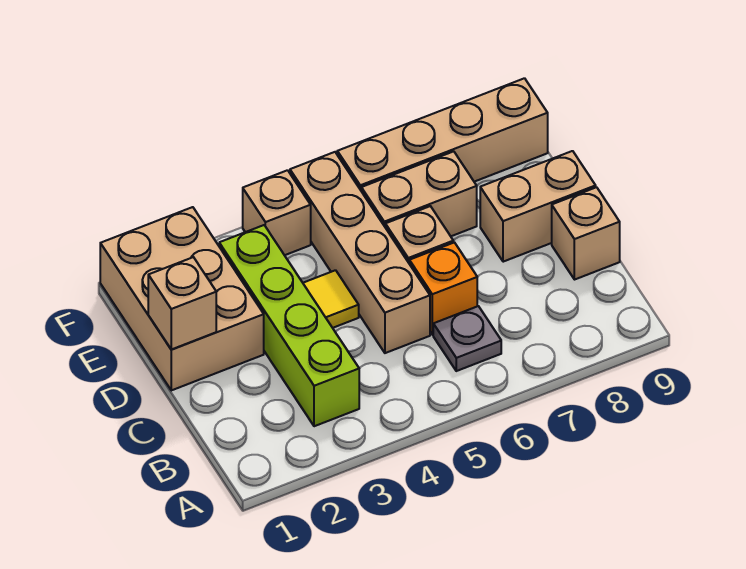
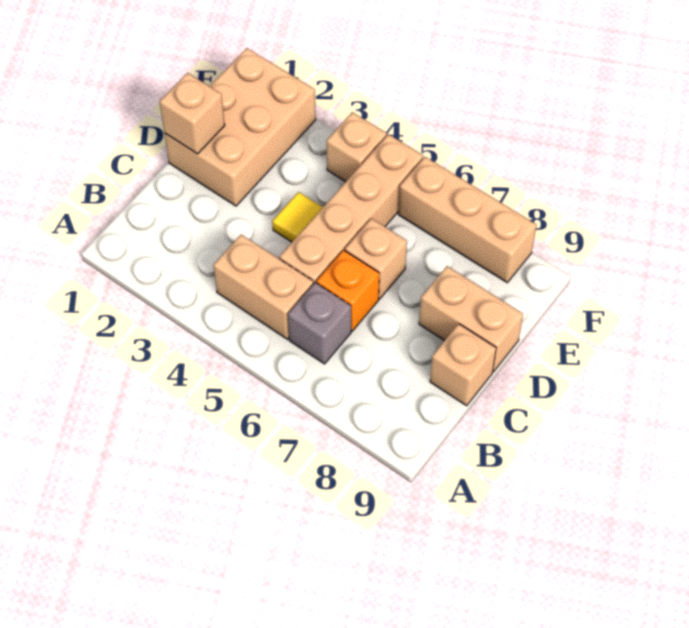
lime 1x4 brick [219,225,359,426] -> none
grey 1x1 plate [433,306,501,371] -> grey 1x1 brick [288,282,351,364]
tan 1x2 brick [361,151,477,236] -> tan 1x2 brick moved to [213,234,314,339]
tan 1x4 brick [337,78,548,190] -> tan 1x3 brick [398,157,536,282]

